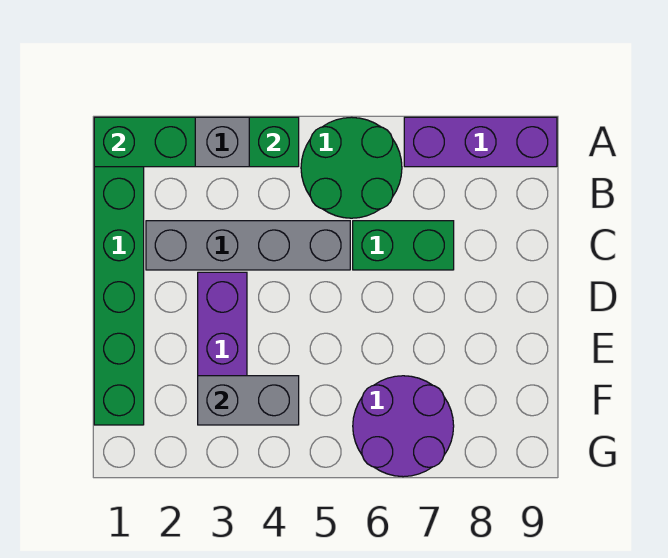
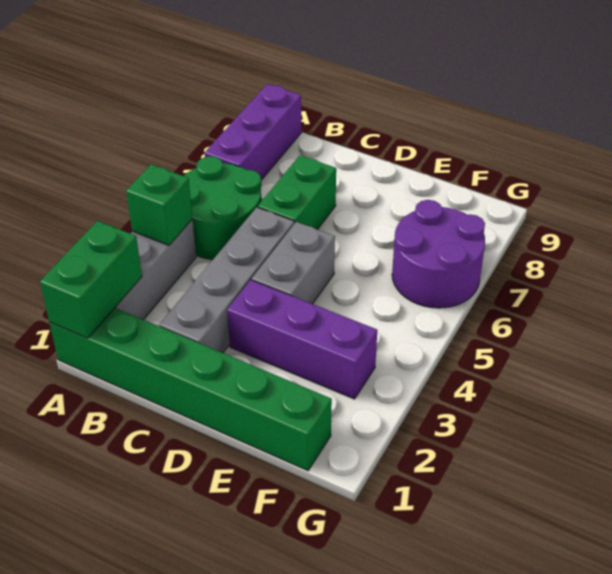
grey 1x2 brick [198,376,299,425] -> grey 1x2 brick moved to [252,222,335,304]

